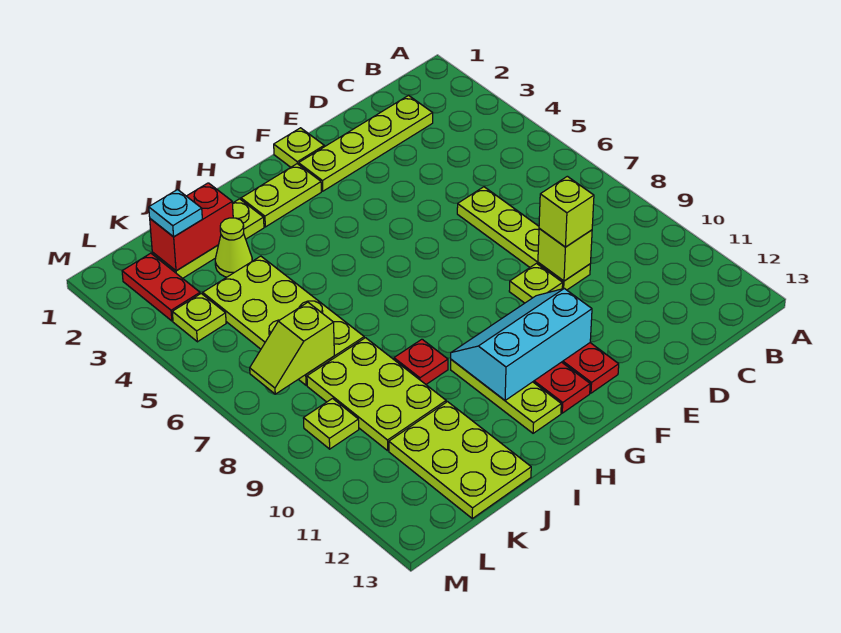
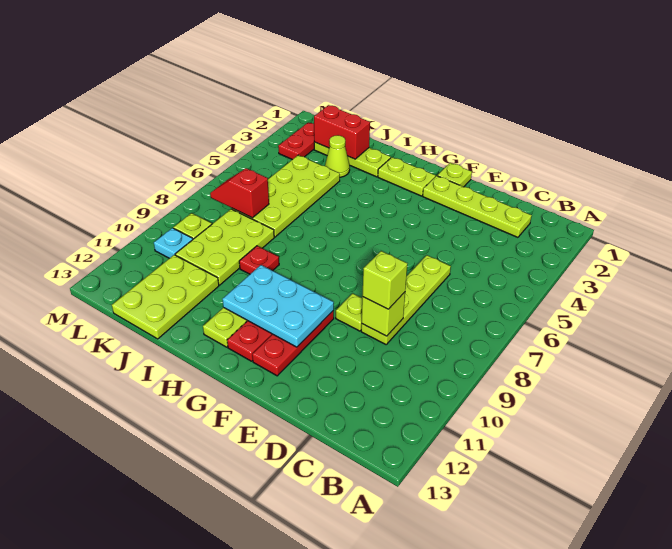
cyan 2x3 slope [451,288,592,400] -> cyan 2x3 plate [223,265,334,347]
cyan 1x1 plate [149,190,202,237] -> cyan 1x1 plate moved to [154,228,193,258]
lime 1x2 slope [250,302,334,394] -> red 1x2 slope [210,168,269,218]
lime 1x1 plate [172,294,226,342] -> none

